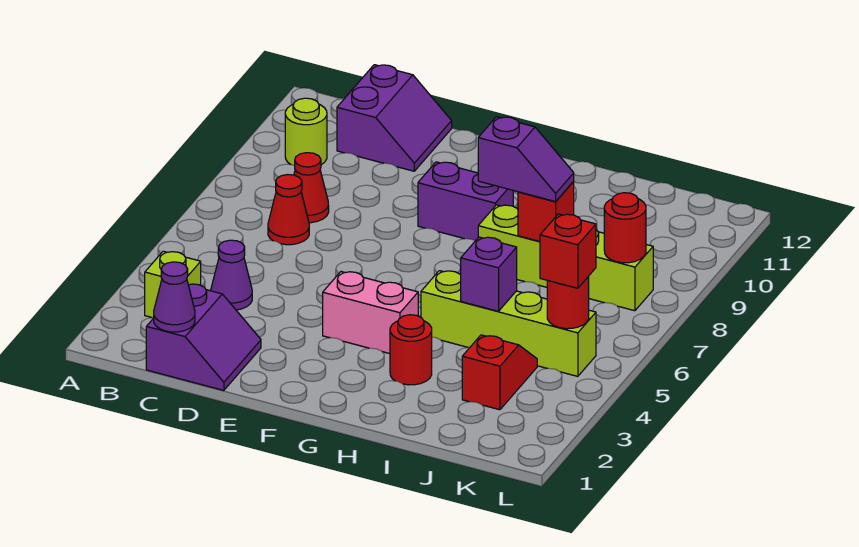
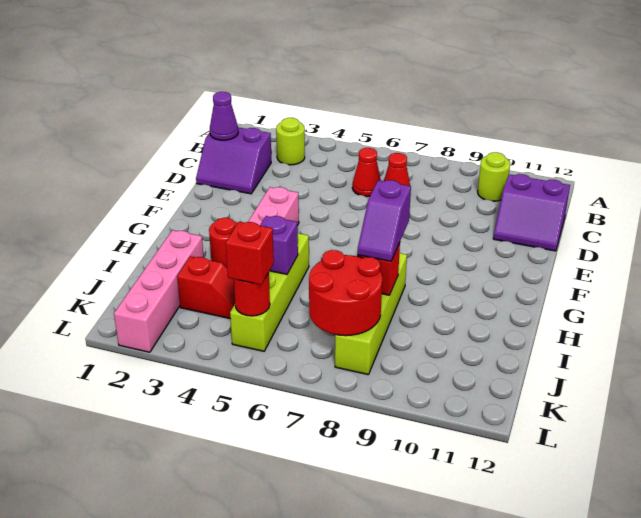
lime 1x1 brick [145,251,201,318] -> lime 1x1 round brick [276,118,305,165]
purple 1x1 cone [211,240,252,310] -> none
red 1x1 cone [294,153,329,223] -> red 1x1 cone moved to [352,148,381,197]
purple 1x2 brick [418,162,513,241] -> none
none -> pink 1x4 brick [114,230,204,352]
red 1x1 round brick [604,193,646,263] -> red 2x2 round brick [309,250,382,336]

